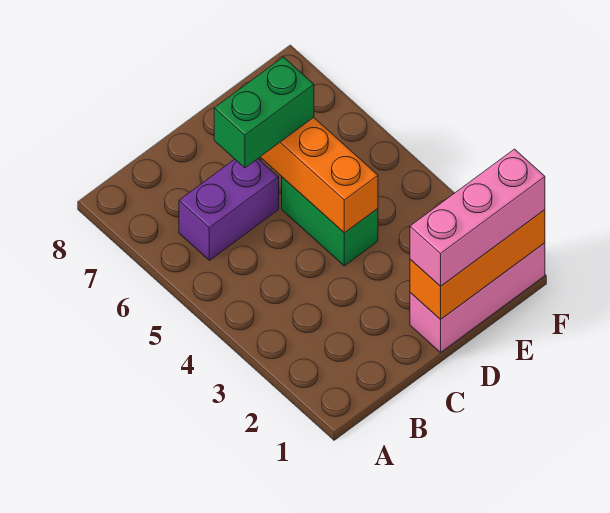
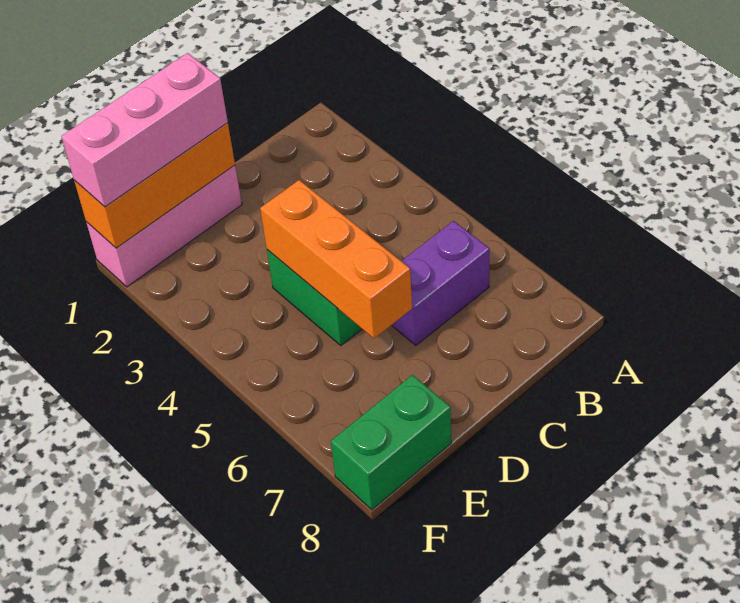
green 1x2 brick [214,57,314,168] -> green 1x2 brick moved to [331,375,451,510]

